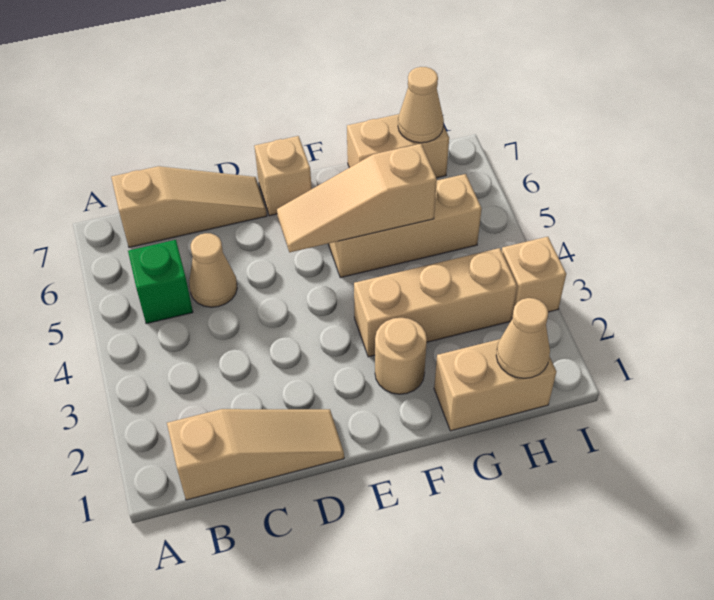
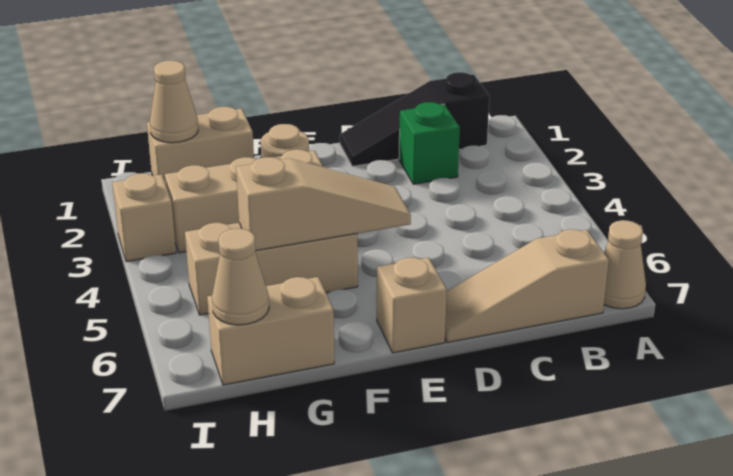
tan 1x3 slope [167,409,344,500] -> black 1x3 slope [340,72,490,166]
green 1x1 brick [128,240,193,324] -> green 1x1 brick moved to [399,102,460,184]
tan 1x1 cone [189,233,237,307] -> tan 1x1 cone moved to [604,220,646,309]

